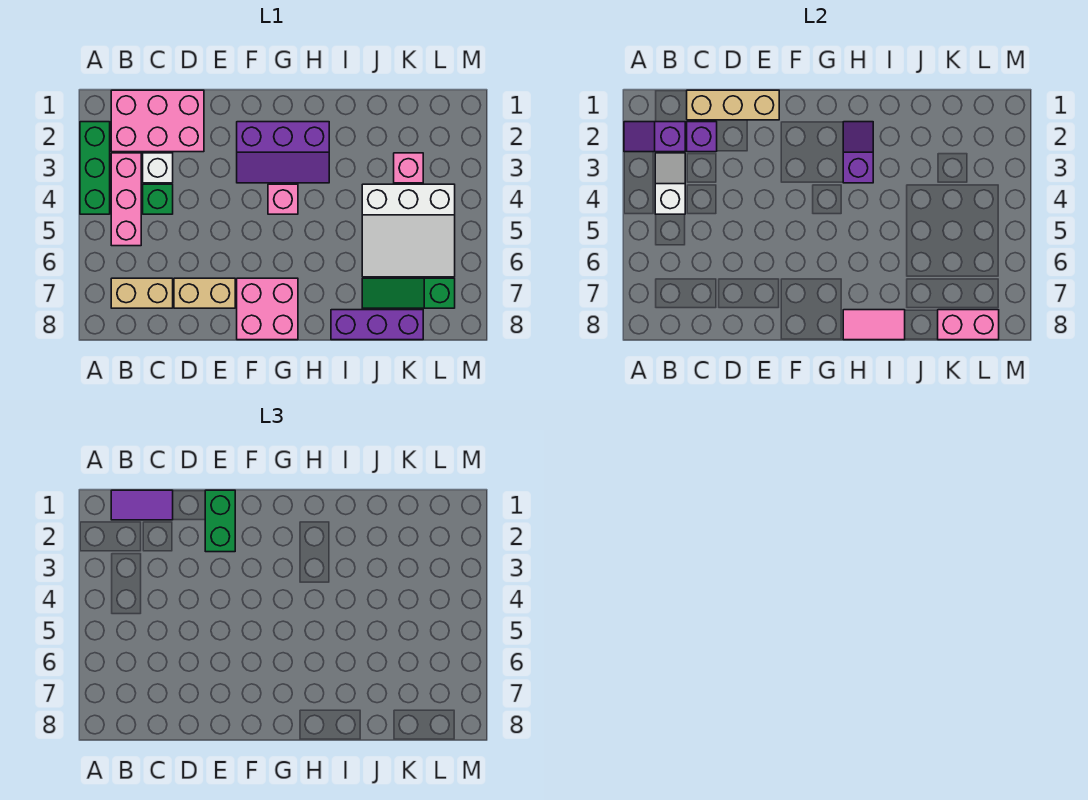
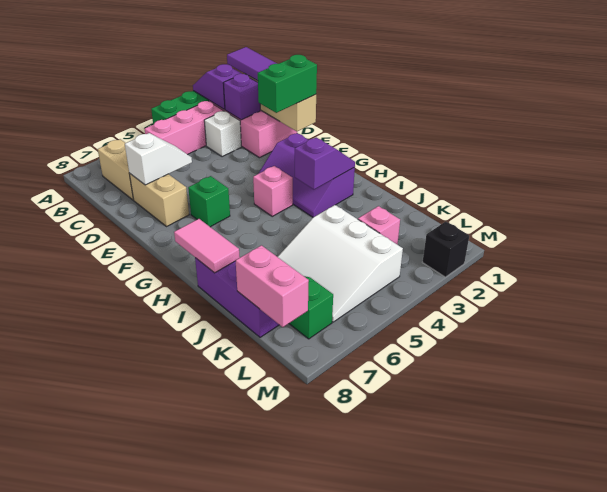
white 1x2 slope [655,153,685,214] -> white 1x2 slope moved to [125,133,192,185]
green 1x1 brick [143,184,173,214] -> green 1x1 brick moved to [188,176,230,227]
pink 2x2 brick [237,278,298,340] -> none
none -> black 1x1 brick [422,222,469,277]

